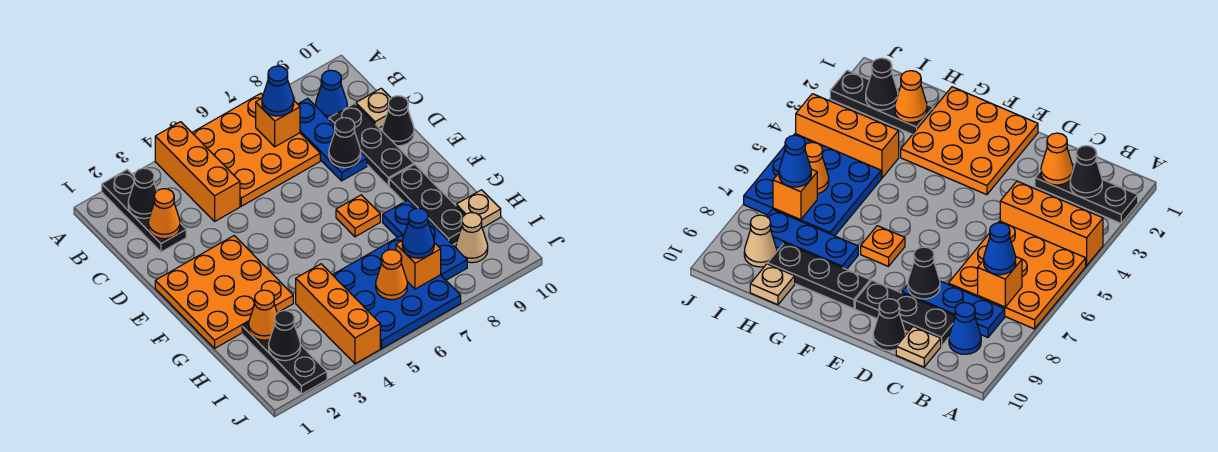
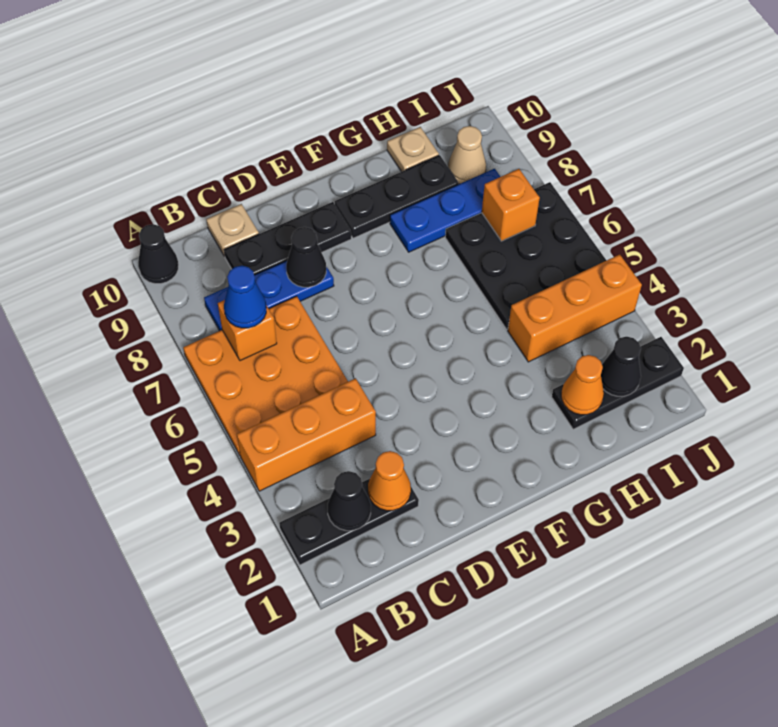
blue 1x1 cone [315,70,347,119] -> none
black 1x1 cone [382,96,414,146] -> black 1x1 cone moved to [138,224,179,284]
orange 3x3 plate [155,236,293,348] -> none
orange 1x1 plate [336,195,380,237] -> none
blue 3x3 plate [333,236,461,348] -> black 3x3 plate [445,182,606,329]
orange 1x1 cone [376,250,407,300] -> none
blue 1x1 cone [402,208,434,258] -> none

